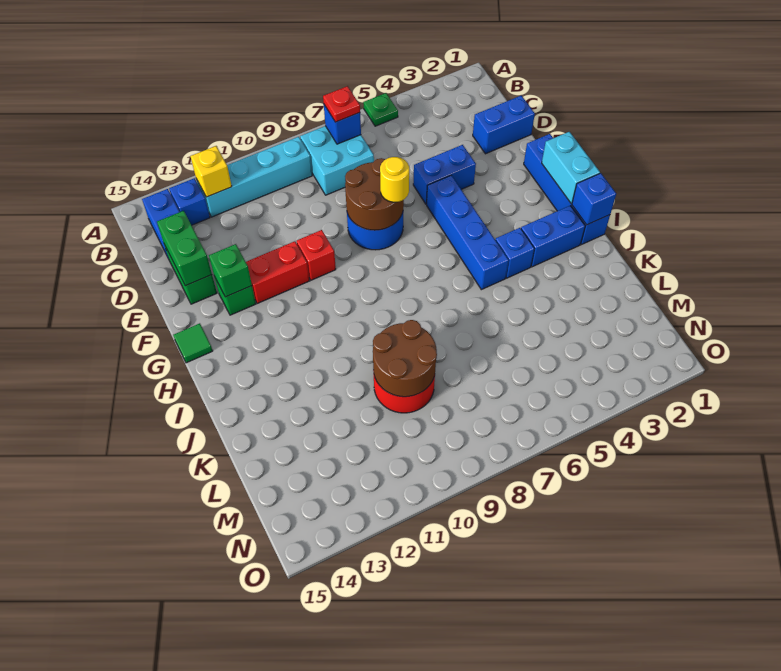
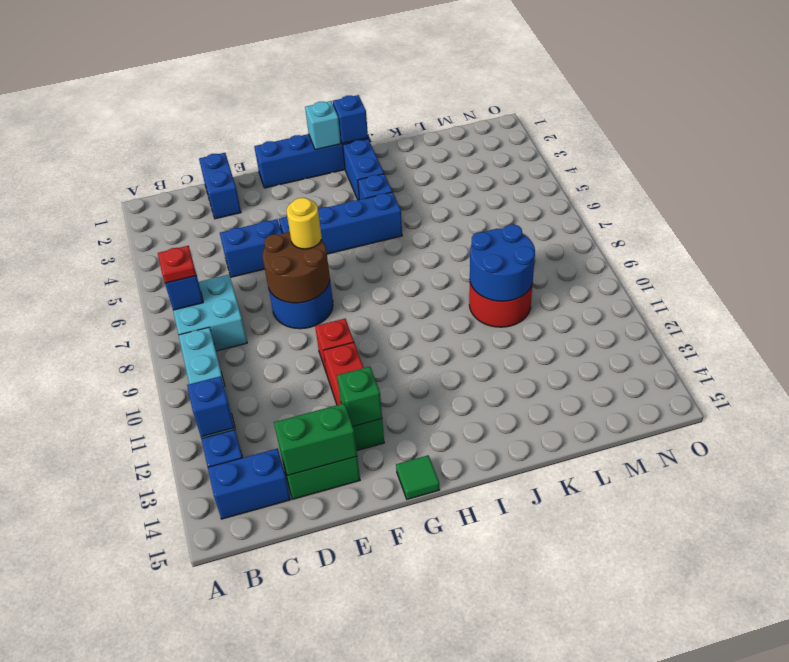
green 1x1 plate [363,93,398,126] -> none
yellow 1x1 brick [190,146,232,197] -> blue 1x1 brick [187,376,234,437]
blue 1x2 brick [413,145,476,204] -> blue 1x2 brick turned to [220,219,282,277]
cyan 1x2 brick [542,132,600,203] -> cyan 1x1 brick [305,101,341,150]
brown 2x2 round brick [373,320,437,397] -> blue 2x2 round brick [470,224,535,301]

